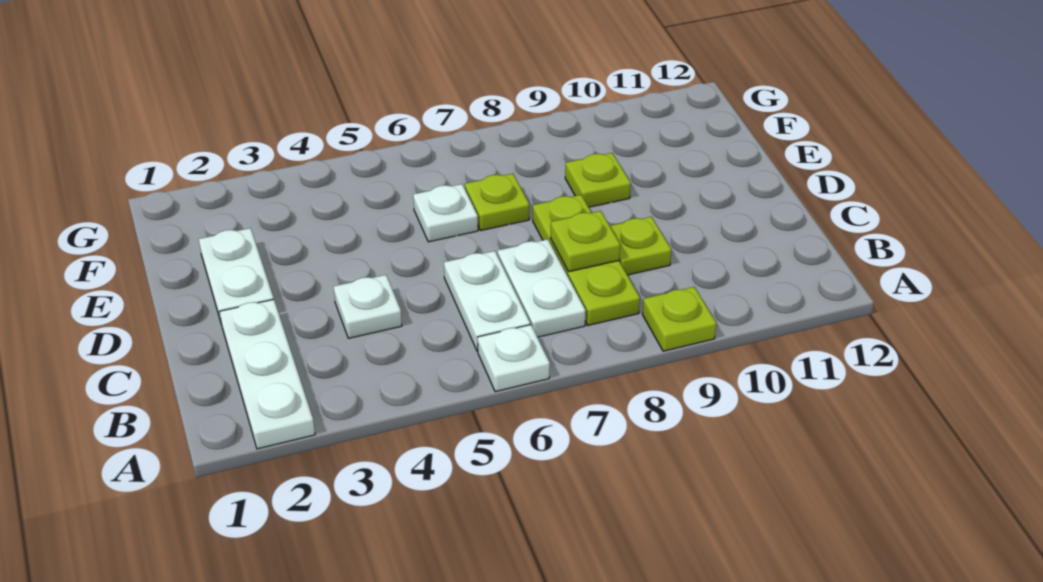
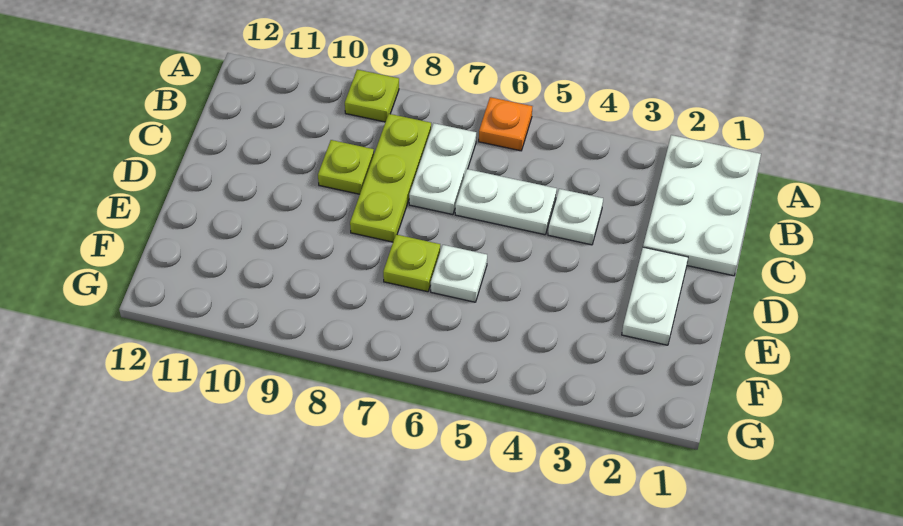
white 1x3 plate [219,299,315,449] -> white 2x3 plate [643,135,761,276]
white 1x1 plate [478,325,550,392] -> orange 1x1 plate [479,97,532,151]
white 1x2 plate [444,251,530,351] -> white 1x2 plate turned to [455,169,557,235]
lime 1x1 plate [551,211,620,272] -> none
lime 1x1 plate [565,153,631,207] -> none

